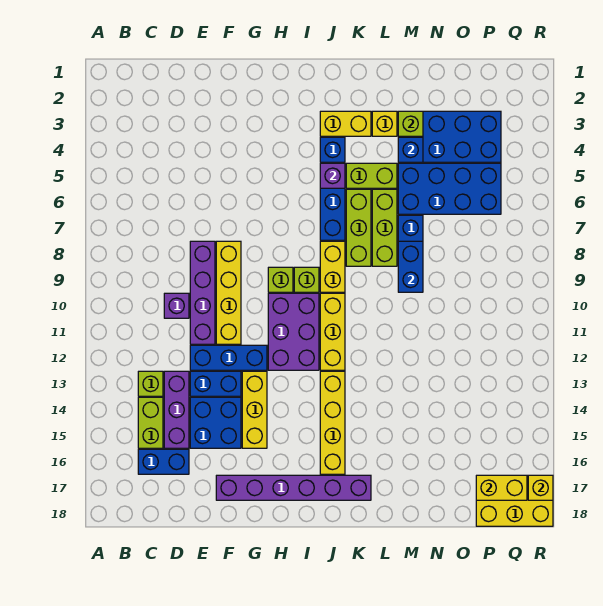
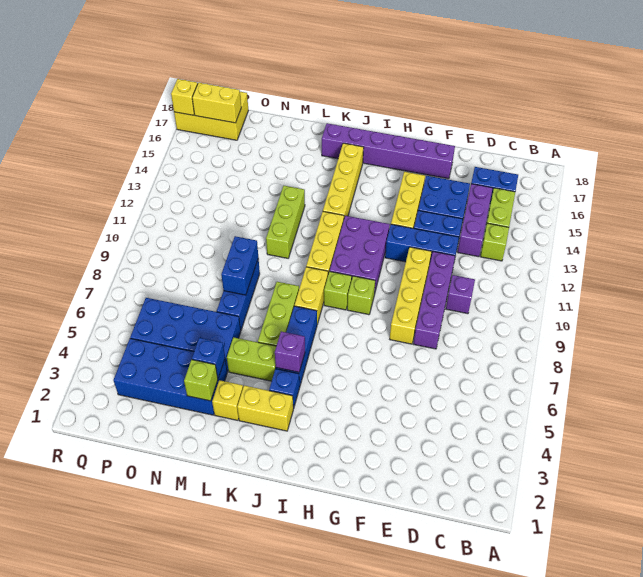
lime 1x3 brick [372,189,397,266] -> lime 1x3 brick moved to [266,186,305,258]

